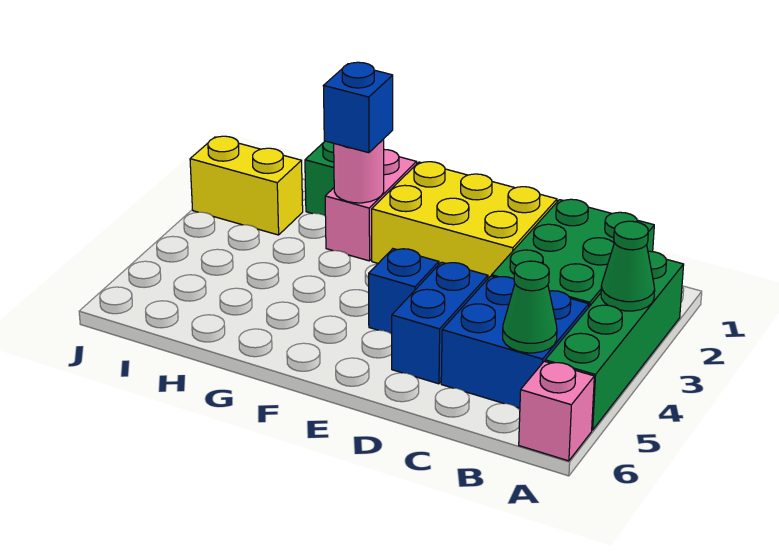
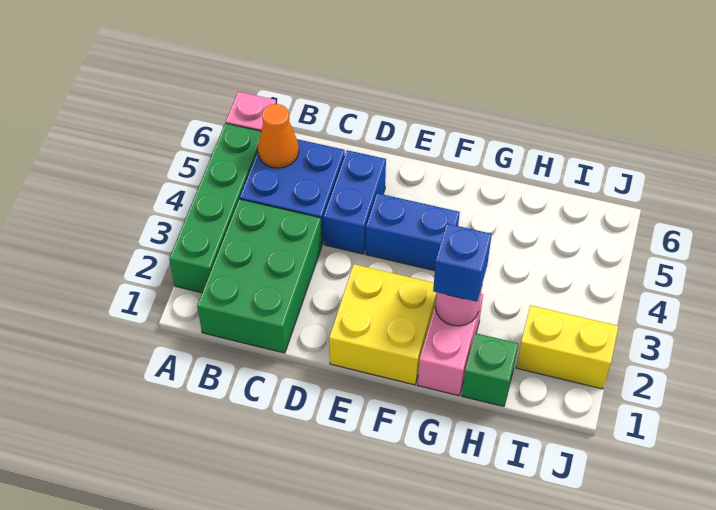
green 1x1 cone [601,221,655,311] -> none
green 1x1 cone [503,261,557,353] -> orange 1x1 cone [258,104,299,168]
yellow 2x3 brick [372,162,557,278] -> yellow 2x2 brick [329,264,437,385]
blue 1x1 brick [369,249,439,334] -> blue 1x2 brick [366,193,460,271]

